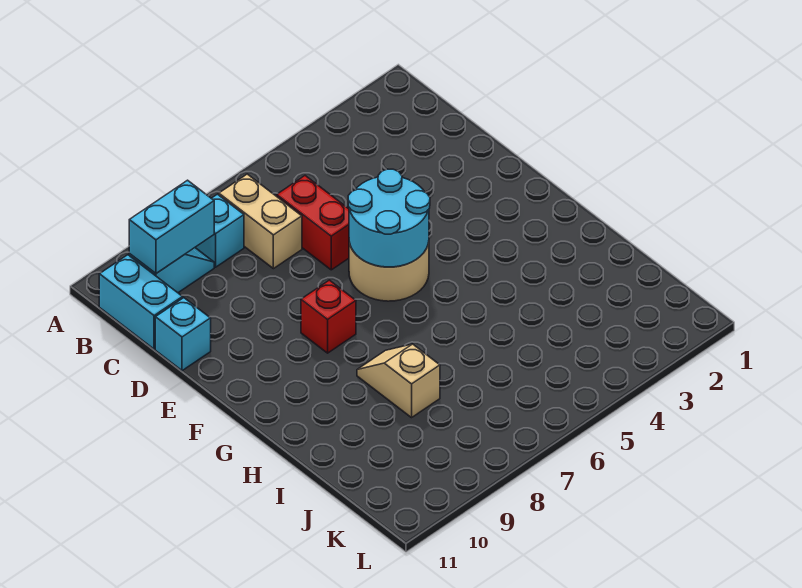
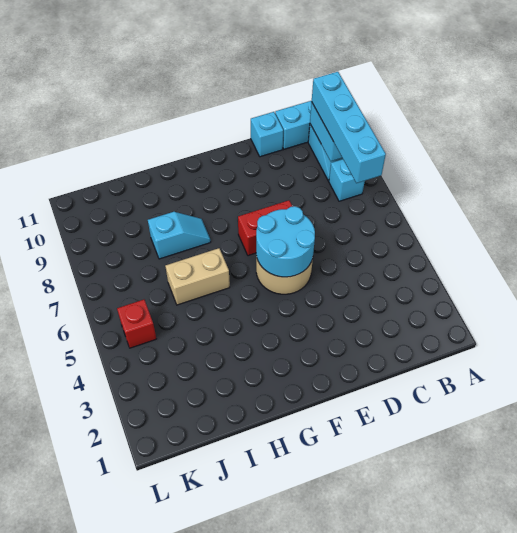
tan 1x2 brick [219,174,302,269] -> tan 1x2 brick moved to [165,248,230,305]
none -> cyan 1x4 brick [312,72,386,183]
red 1x2 brick [277,176,349,270] -> red 1x2 brick moved to [238,200,293,256]
red 1x1 brick [301,280,356,353] -> red 1x1 brick moved to [117,300,156,348]
tan 1x2 slope [357,344,440,418] -> cyan 1x2 slope [148,212,211,259]

